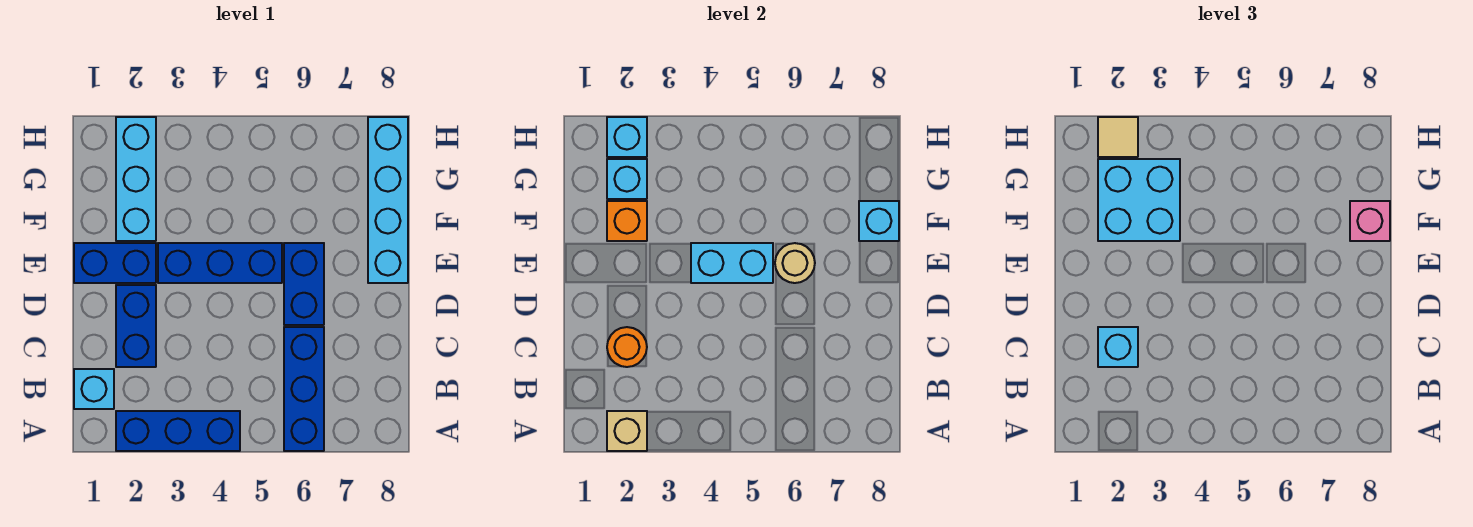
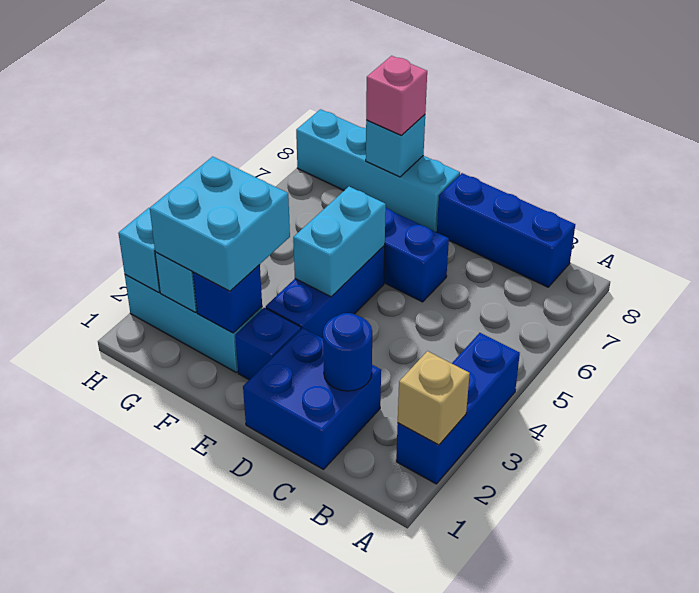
blue 1x3 brick [284,327,324,451] -> blue 1x3 brick moved to [437,173,575,287]
cyan 1x1 brick [74,369,114,409] -> none
blue 1x2 brick [116,285,156,367] -> blue 2x2 brick [243,328,381,470]
orange 1x1 round brick [607,327,647,367] -> blue 1x1 round brick [323,313,372,391]
cyan 1x1 brick [1098,327,1138,367] -> none
blue 1x2 brick [74,243,156,283] -> blue 1x1 brick [235,308,301,380]
tan 1x1 round brick [775,243,815,283] -> none
orange 1x1 brick [607,201,647,241] -> blue 1x1 brick [193,265,262,333]
tan 1x1 tile [1098,117,1138,157] -> none

